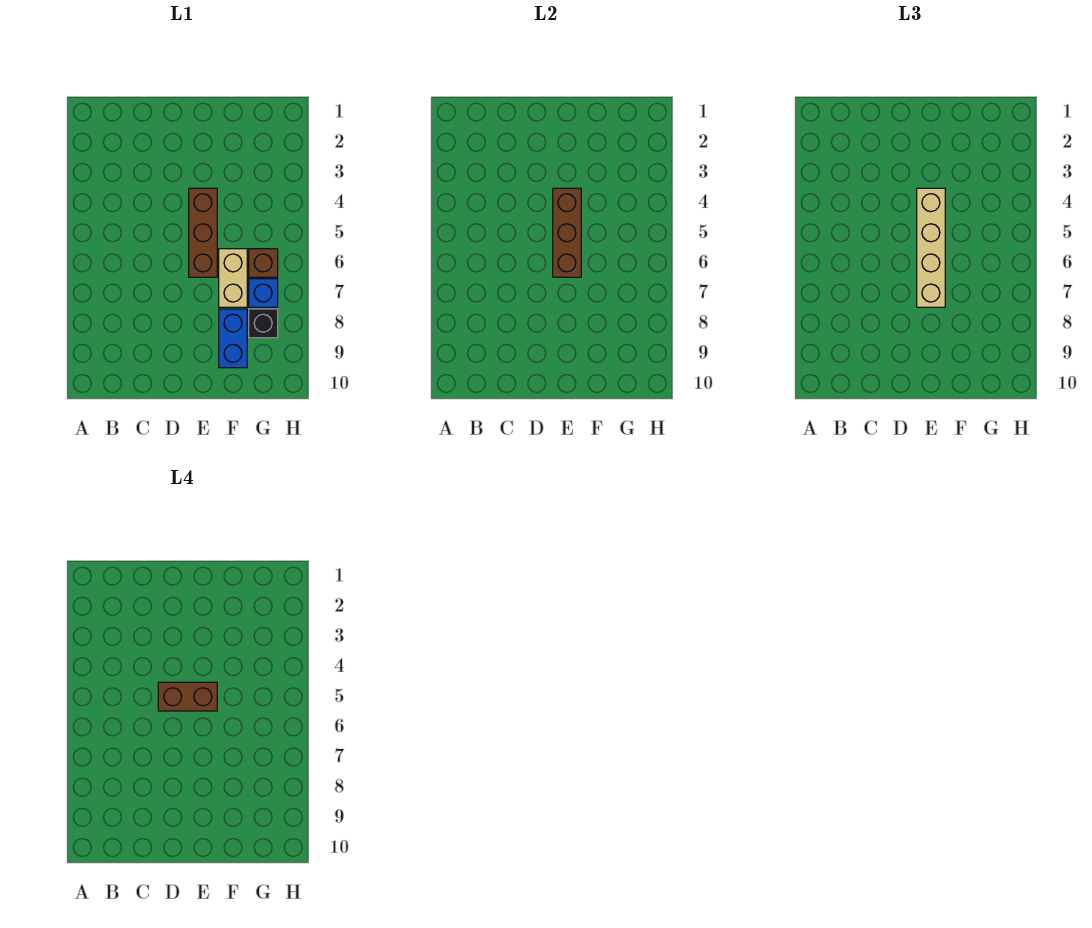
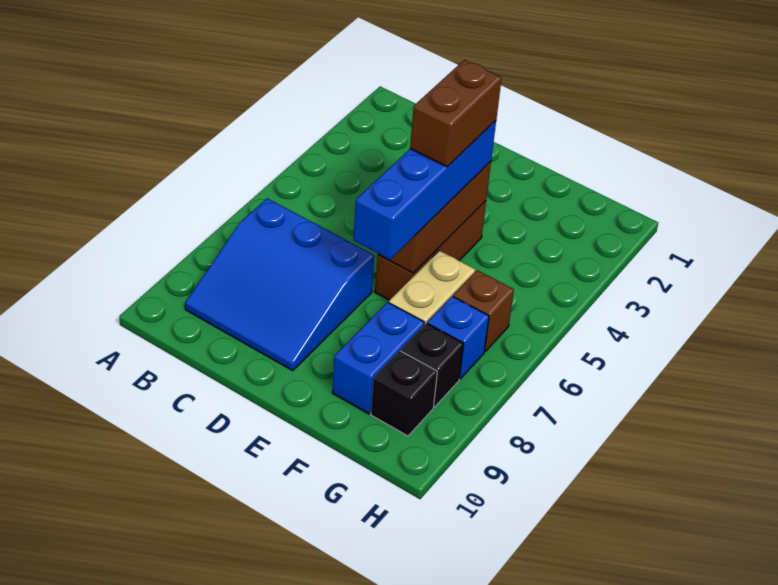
none -> blue 3x3 slope [185,198,374,371]
brown 1x2 brick [158,682,217,711] -> brown 1x2 brick turned to [410,60,502,167]
tan 1x4 brick [917,188,945,307] -> blue 1x4 brick [353,121,496,260]
none -> black 1x1 brick [371,351,437,436]

